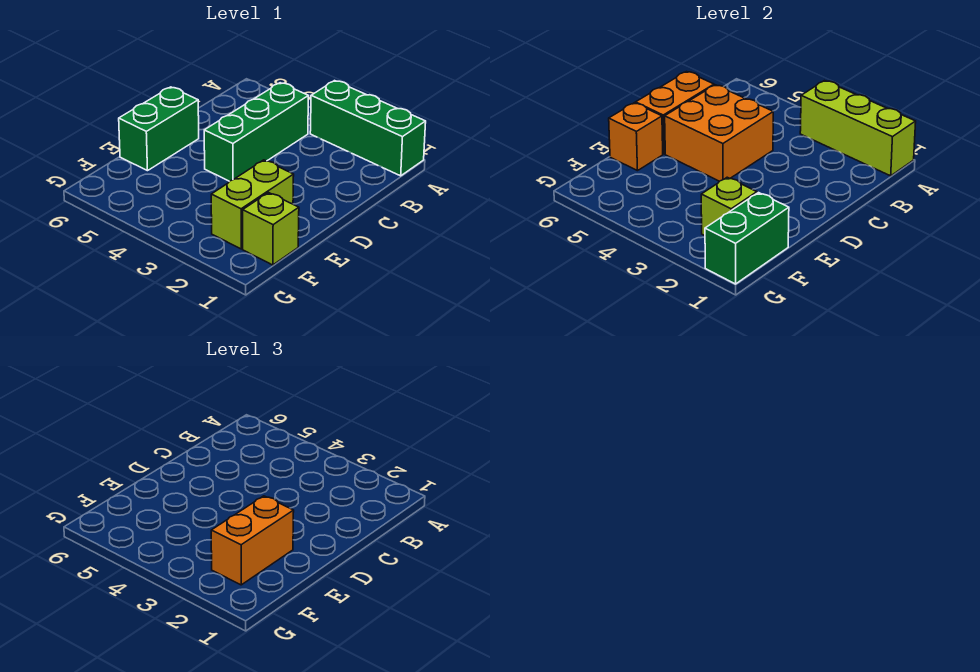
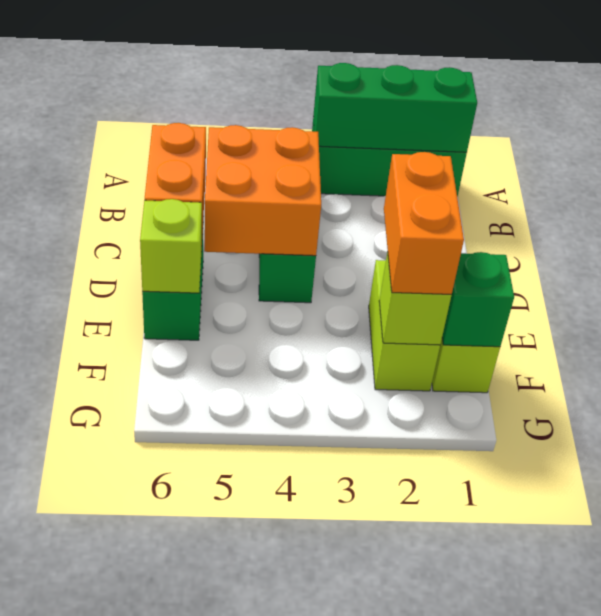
lime 1x3 brick [800,81,916,176] -> green 1x3 brick [313,63,477,153]
orange 1x1 brick [609,103,663,171] -> lime 1x1 brick [140,199,202,293]
green 1x2 brick [705,193,789,284] -> green 1x1 brick [442,252,514,347]

